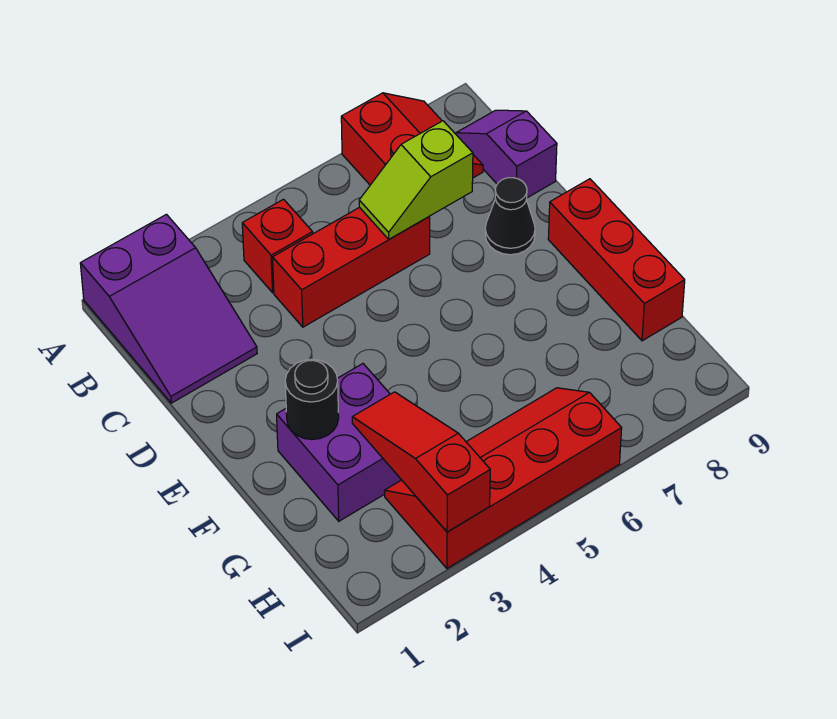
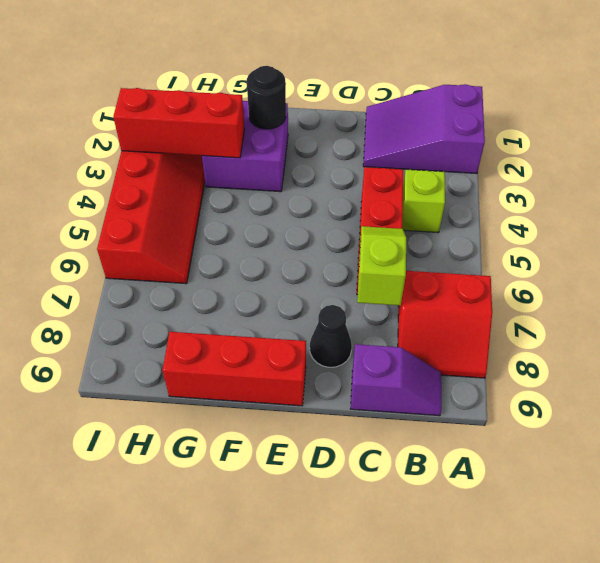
red 1x1 brick [242,199,313,293] -> lime 1x1 brick [402,169,445,233]
red 1x3 slope [352,392,490,532] -> red 1x3 brick [113,88,245,158]

